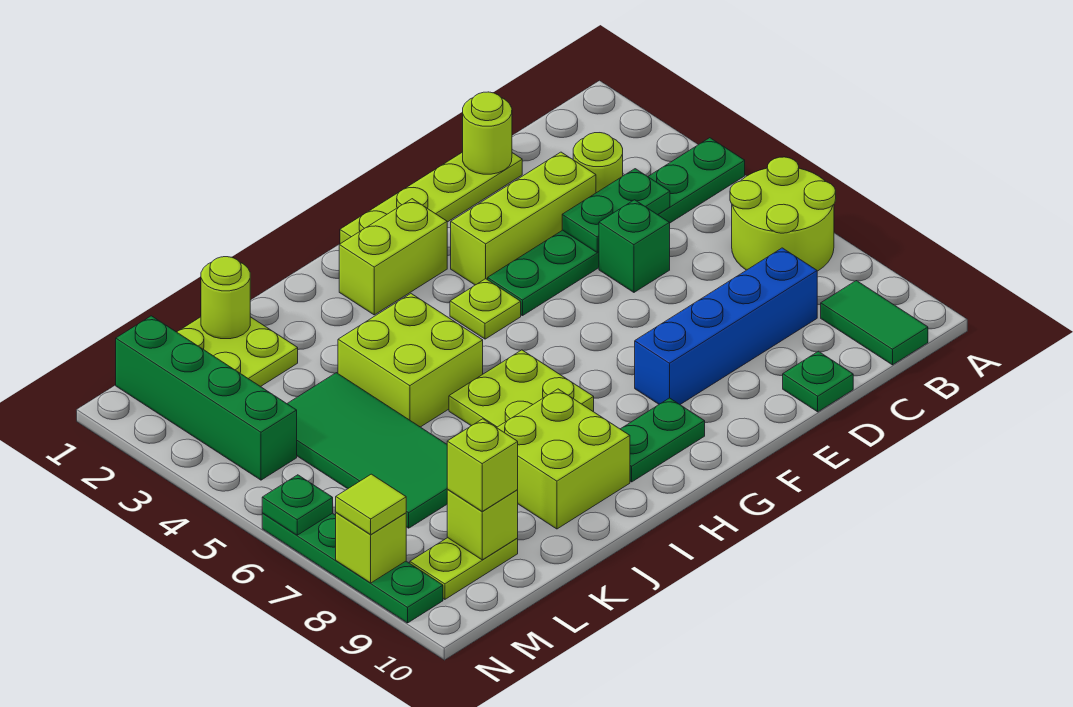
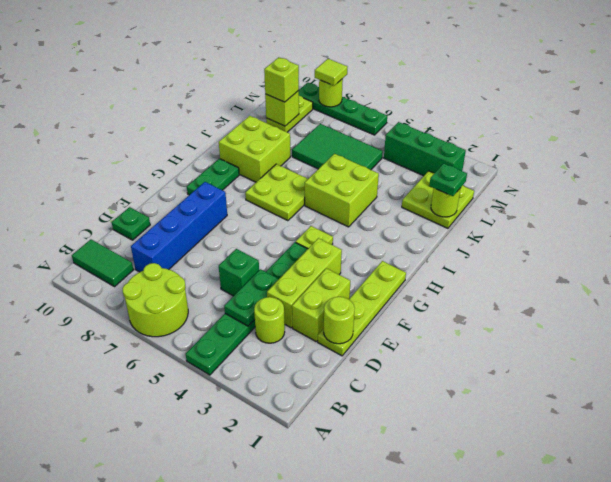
lime 1x2 brick [339,199,447,315] -> lime 1x2 brick moved to [292,268,350,341]
green 2x4 tile [287,373,448,528] -> green 2x3 tile [292,124,383,170]
green 1x4 brick [116,316,297,480] -> green 1x3 brick [384,122,466,176]
green 1x1 plate [262,475,333,535] -> green 1x1 plate moved to [429,163,467,196]
lime 1x1 brick [336,513,406,583] -> lime 1x1 round brick [319,79,343,107]

